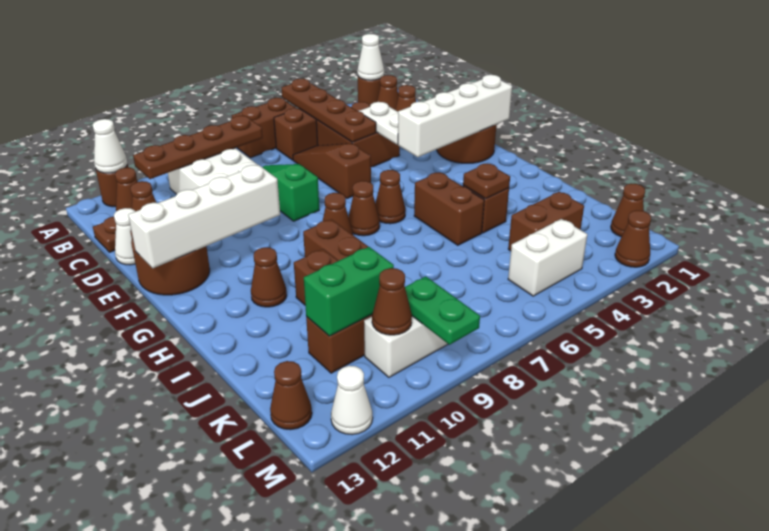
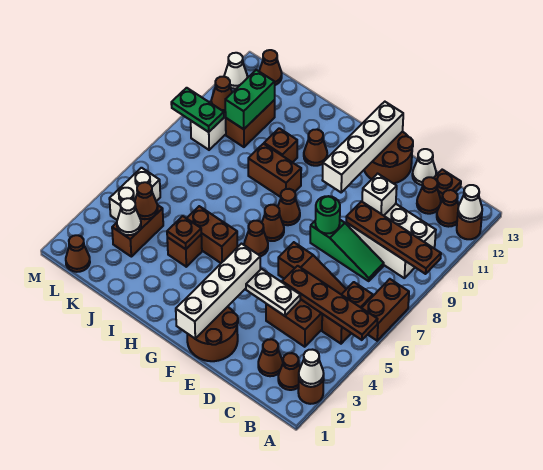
brown 1x4 plate [133,116,263,179] -> brown 1x4 plate turned to [346,201,441,274]
none -> white 1x1 brick [362,174,397,216]
none -> green 1x1 round brick [315,196,340,233]
none -> white 1x1 cone [117,198,141,235]
brown 1x1 cone [615,210,651,267] -> brown 1x1 cone moved to [135,182,158,219]

